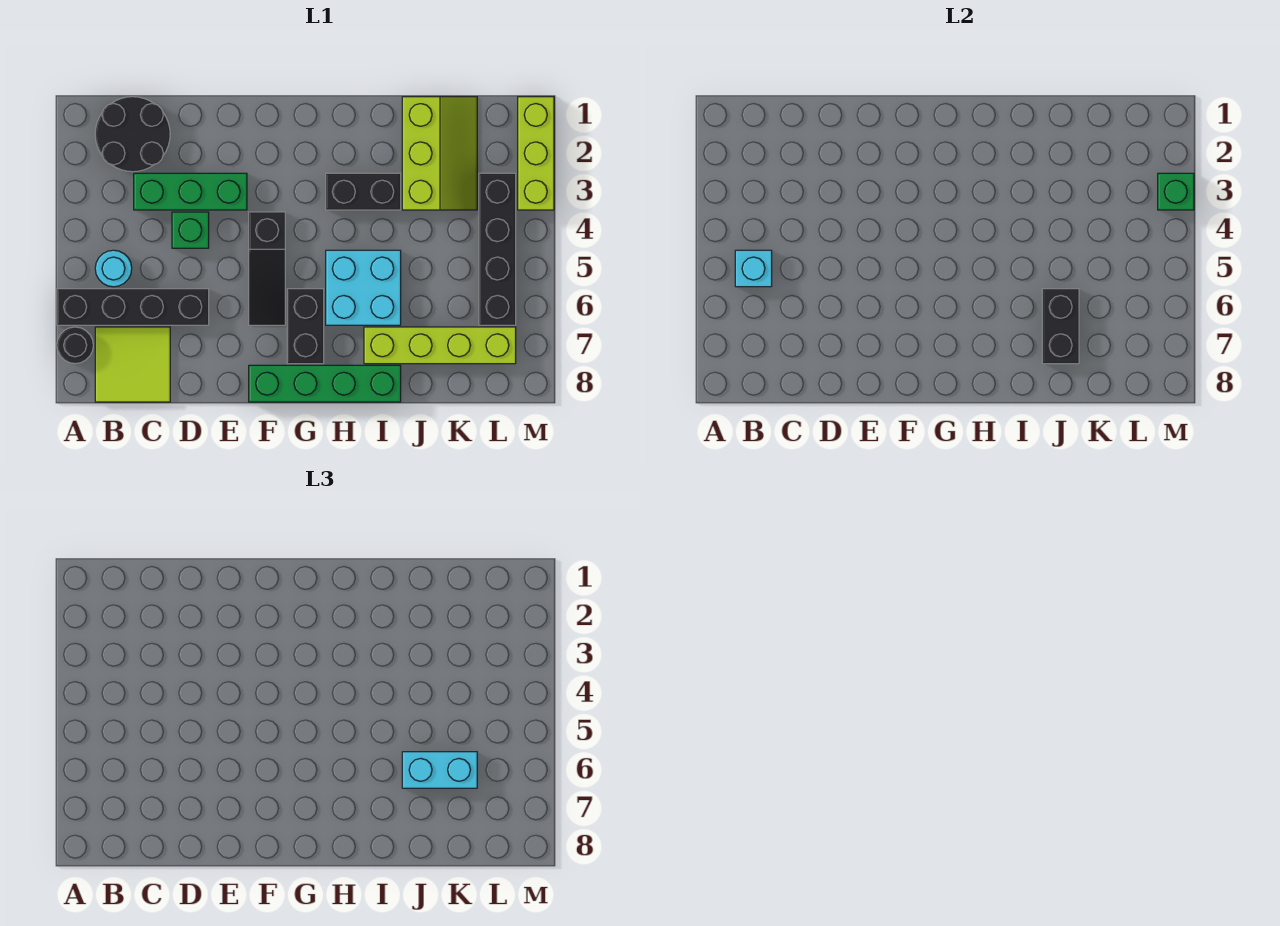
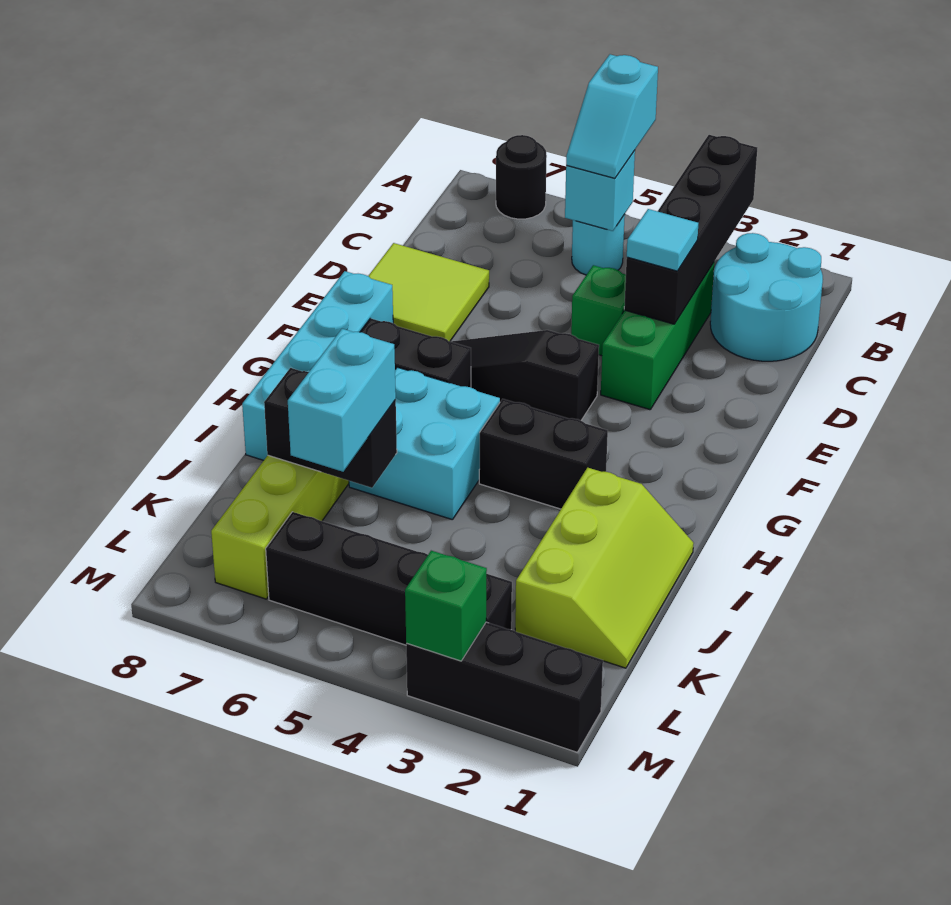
none -> cyan 1x2 slope [566,54,658,178]
black 1x4 brick [57,289,209,325] -> black 1x4 brick moved to [624,135,757,324]
black 2x2 round brick [95,97,170,172] -> cyan 2x2 round brick [710,233,823,361]
lime 2x2 tile [95,327,170,402] -> lime 2x2 tile moved to [369,243,489,342]
none -> cyan 1x1 tile [627,209,698,271]
green 1x4 brick [249,365,401,402] -> cyan 1x4 brick [242,271,393,460]
black 1x2 brick [326,173,401,210] -> black 1x2 brick turned to [479,399,608,509]
lime 2x3 slope [402,97,477,210] -> lime 2x3 slope turned to [515,468,694,668]
lime 1x3 brick [518,97,554,210] -> black 1x3 brick [406,622,603,752]

